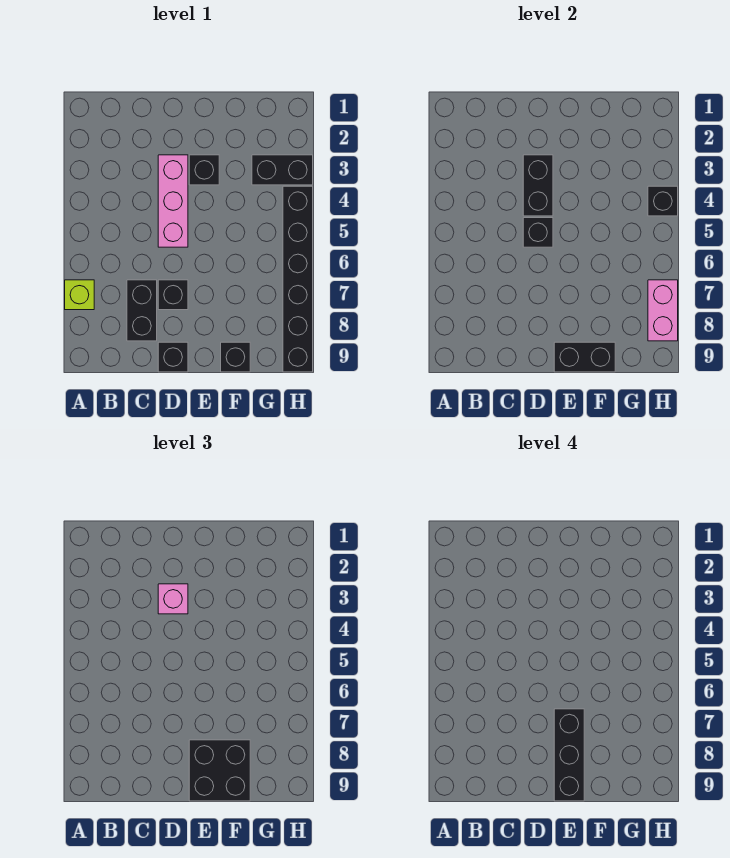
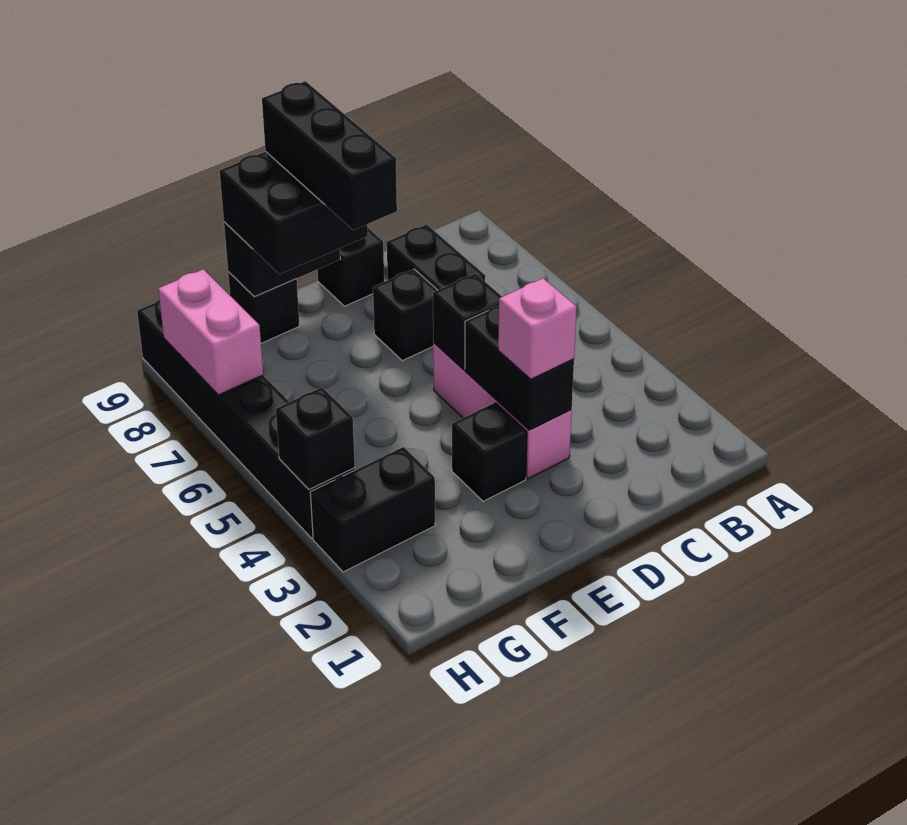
lime 1x1 brick [65,280,94,310] -> none

